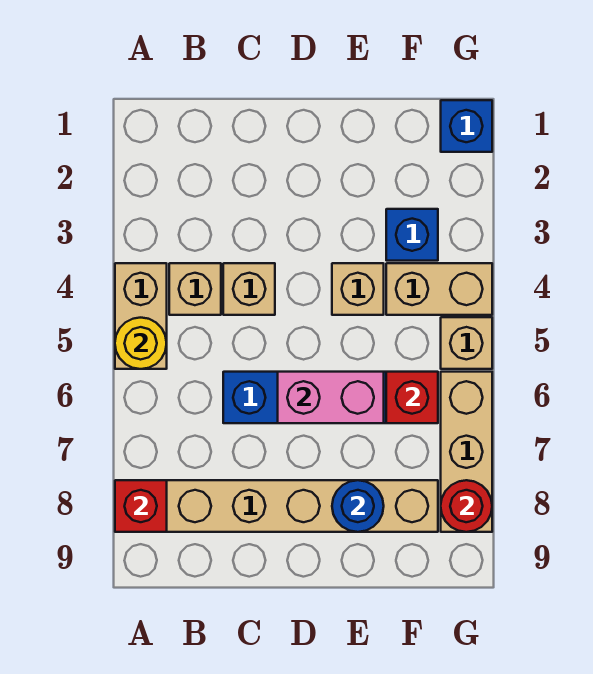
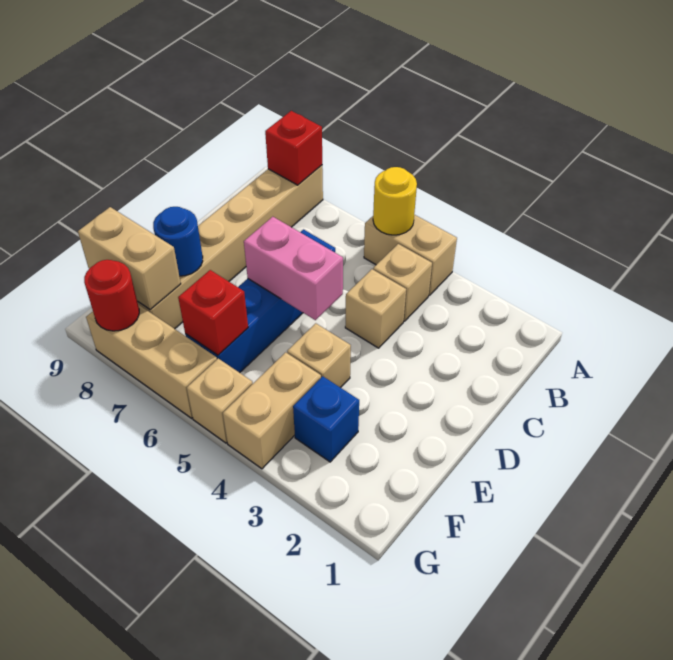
pink 1x2 brick [278,372,384,423] -> pink 1x2 brick turned to [244,217,343,320]
none -> tan 1x2 brick [78,207,181,310]
blue 1x1 brick [441,100,492,152] -> none

